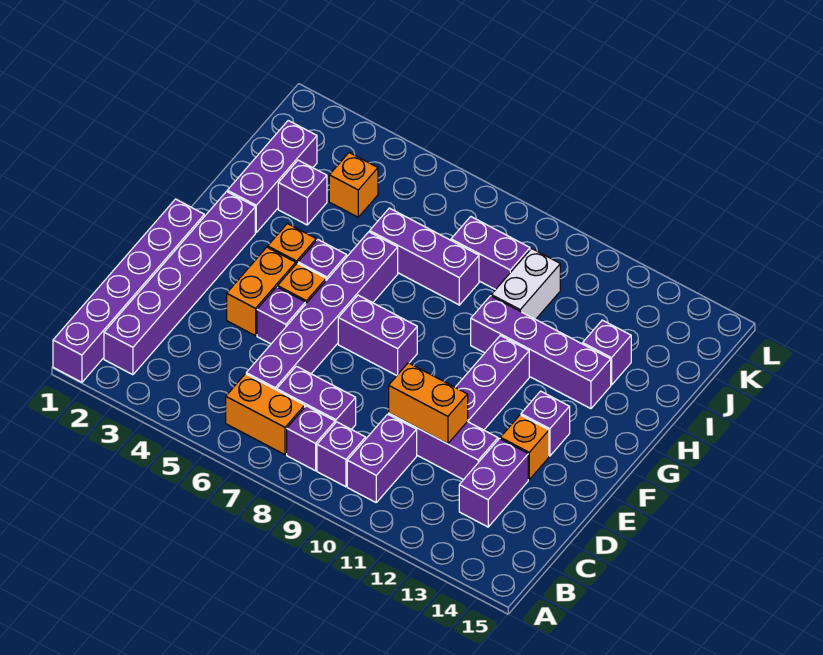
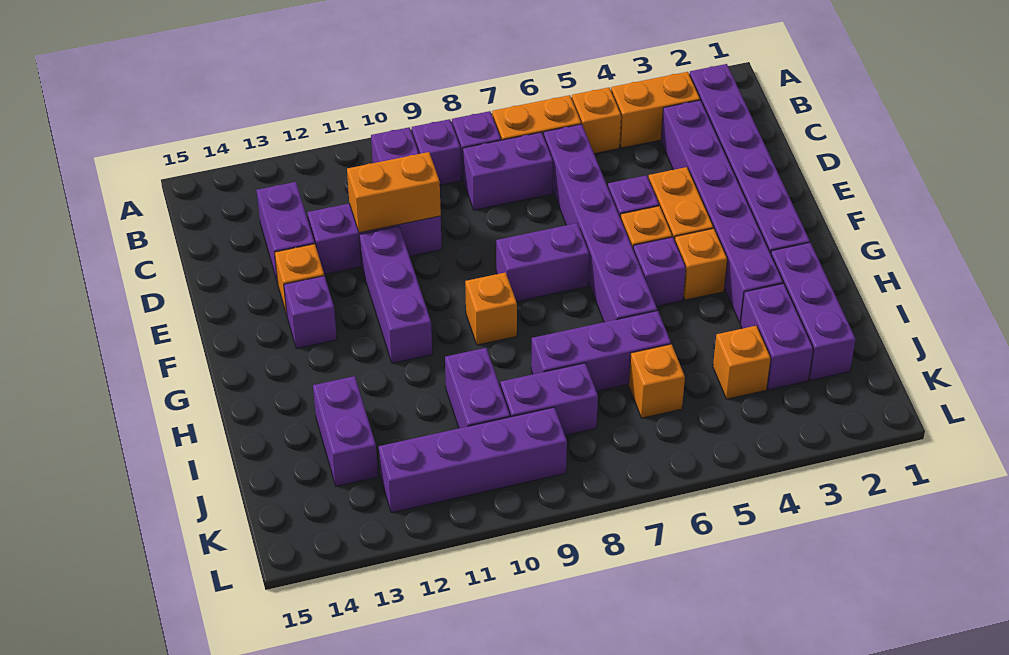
purple 1x6 brick [53,199,204,382] -> purple 1x6 brick moved to [661,100,783,323]
none -> orange 1x2 brick [611,72,700,148]
none -> orange 1x1 brick [572,87,621,154]
none -> orange 1x1 brick [465,272,517,345]
purple 1x4 brick [471,296,611,409] -> purple 1x4 brick moved to [379,407,567,513]
purple 1x1 brick [278,160,327,225] -> purple 1x2 brick [740,283,813,390]
white 1x2 brick [491,249,560,319] -> purple 1x2 brick [445,348,510,428]
purple 1x1 brick [583,320,631,385] -> purple 1x2 brick [313,376,378,486]
none -> orange 1x1 brick [629,344,685,418]

